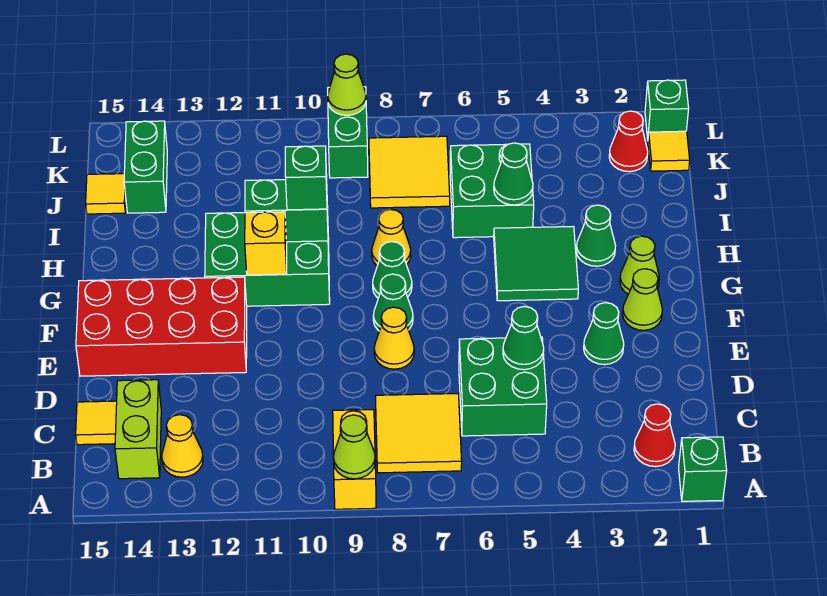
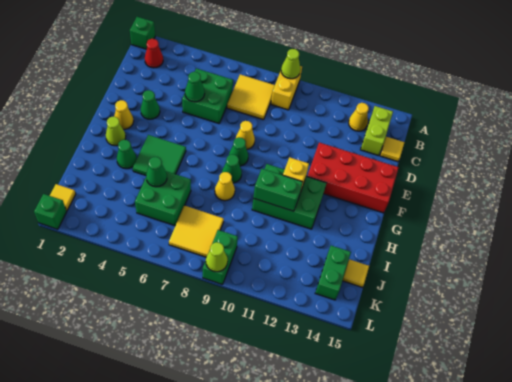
lime 1x1 cone [623,269,663,330] -> yellow 1x1 cone [114,100,134,129]
green 1x1 brick [285,146,327,210] -> none
red 1x1 cone [609,111,648,172] -> none

